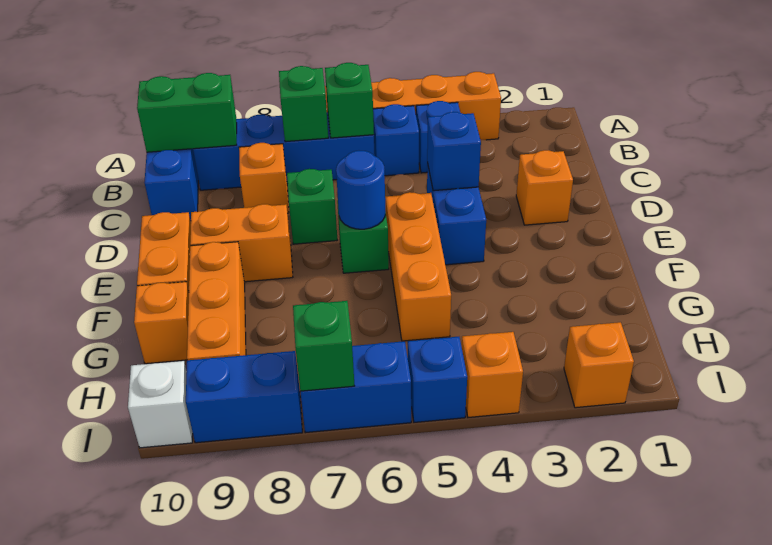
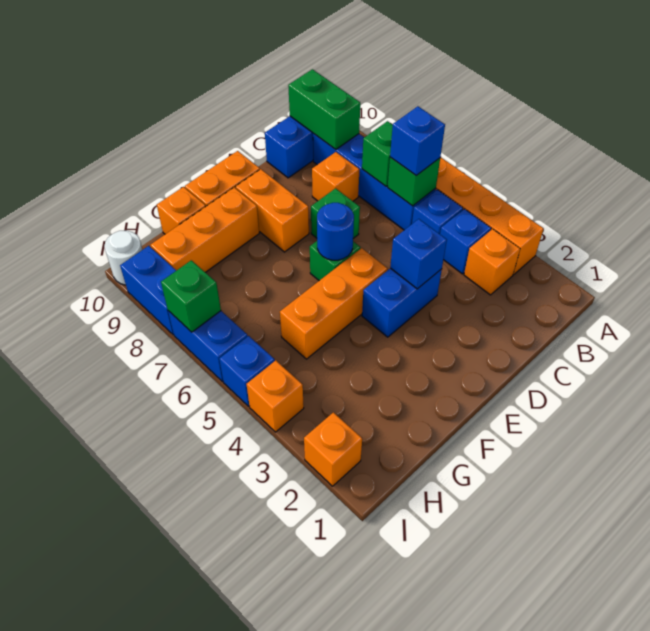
none -> blue 1x1 brick [390,106,445,175]
orange 1x1 brick [516,150,573,225] -> orange 1x1 brick moved to [464,229,520,295]
white 1x1 brick [128,361,193,448] -> white 1x1 round brick [104,231,142,285]

